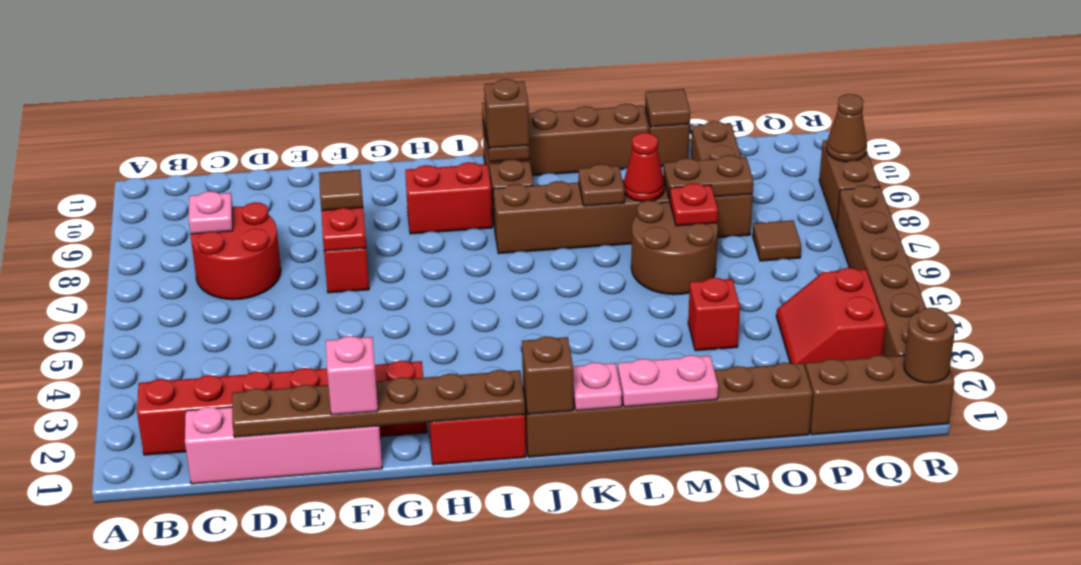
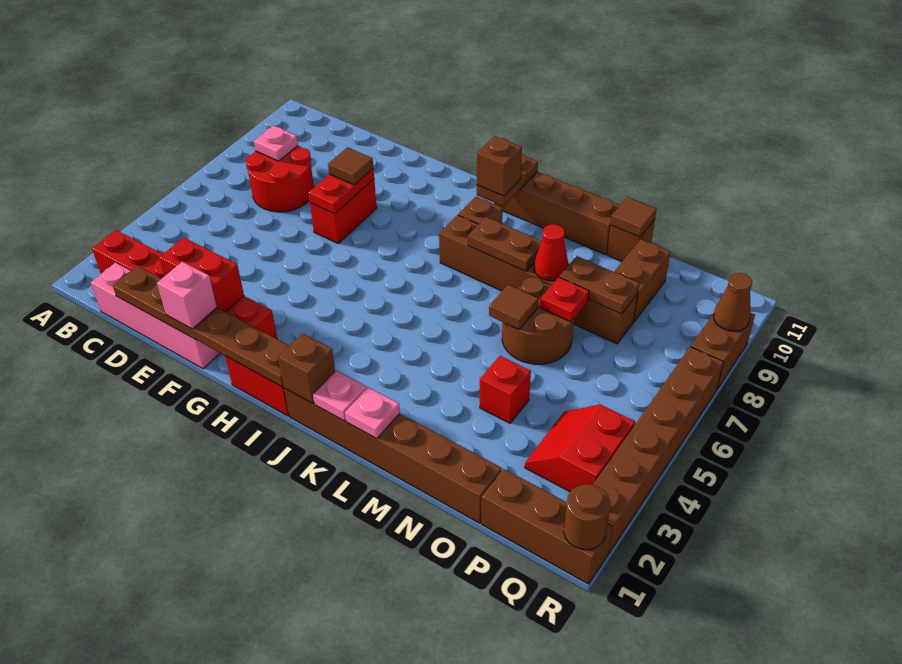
red 1x2 brick [405,162,492,234] -> red 1x2 brick moved to [159,237,244,312]
pink 1x2 plate [618,355,718,407] -> pink 1x1 plate [345,387,400,439]
brown 1x1 plate [578,164,625,206] -> brown 1x2 plate [468,217,542,271]
brown 1x1 tile [753,220,801,261] -> brown 1x1 tile moved to [489,285,538,330]

